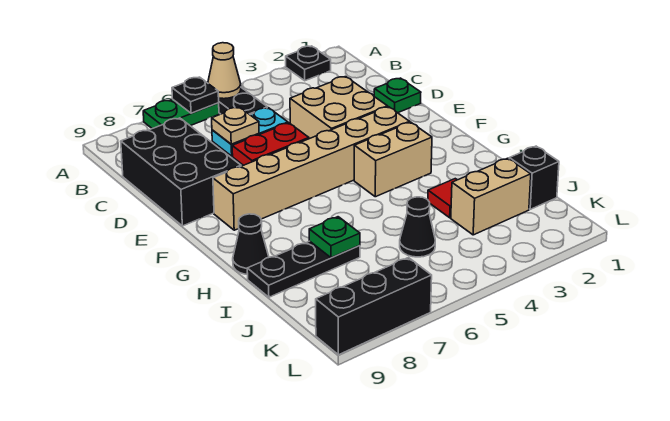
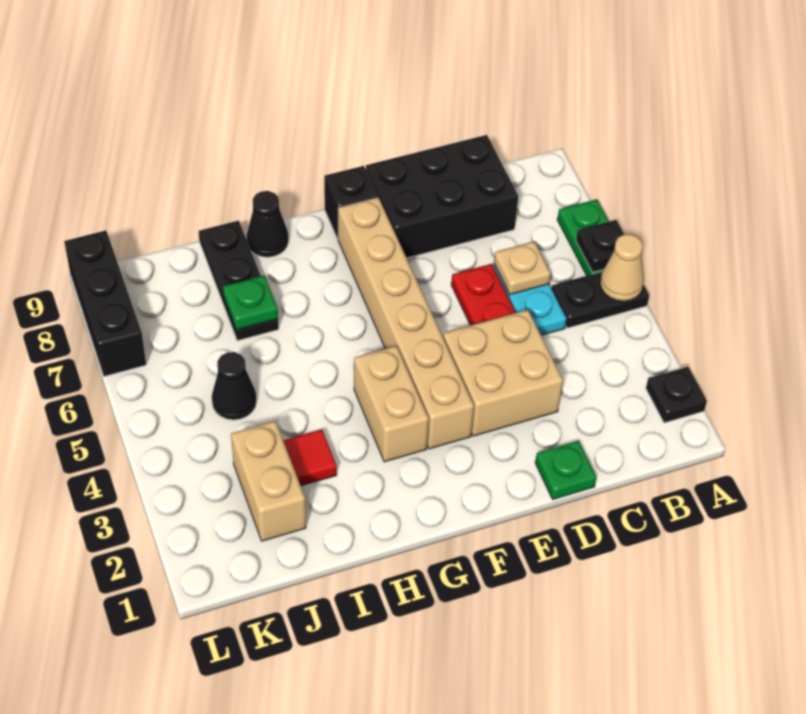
black 1x1 brick [509,146,559,209] -> black 1x1 brick moved to [324,166,378,239]

